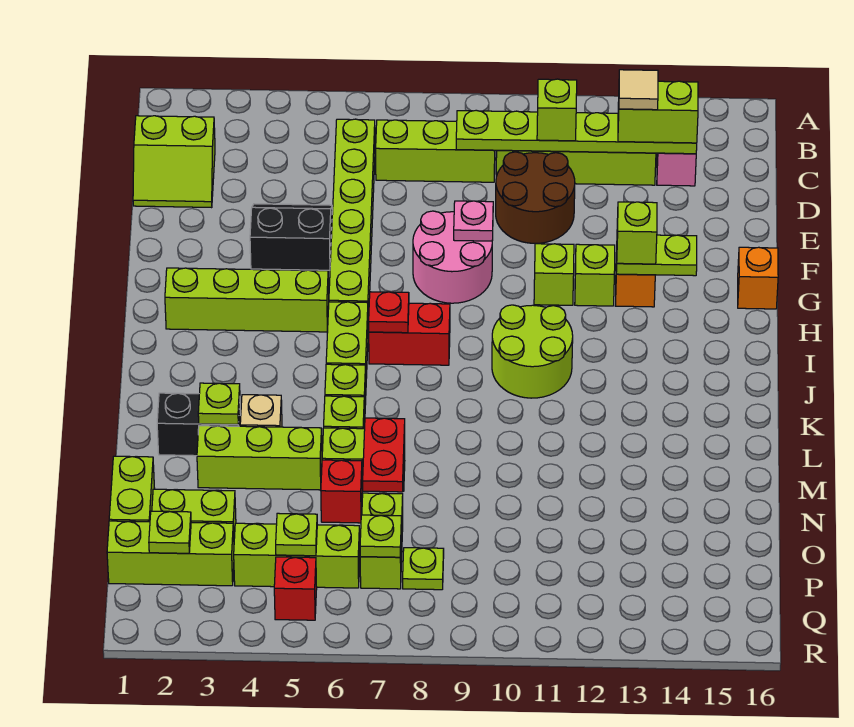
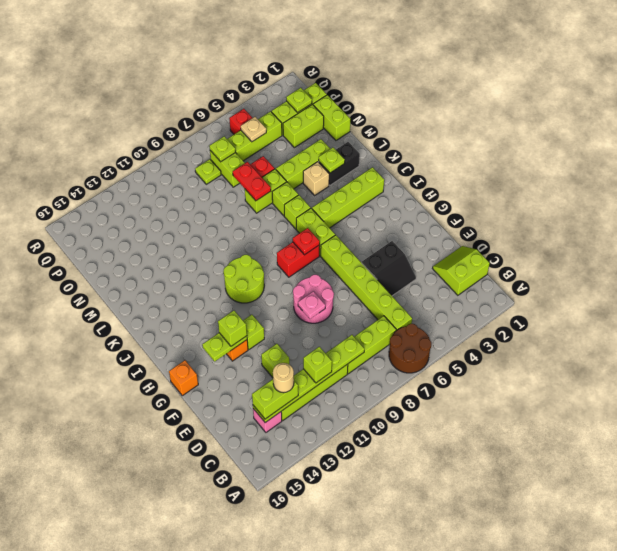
tan 1x1 tile [619,70,658,110] -> tan 1x1 round brick [273,363,294,393]
brown 2x2 round brick [496,152,575,243] -> brown 2x2 round brick moved to [389,324,431,373]
lime 1x1 brick [534,244,574,305] -> lime 1x1 brick moved to [261,344,289,378]
lime 1x4 brick [165,268,329,332] -> lime 1x4 brick moved to [312,167,384,228]
lime 1x1 plate [276,513,317,556] -> tan 1x1 plate [240,117,266,142]

